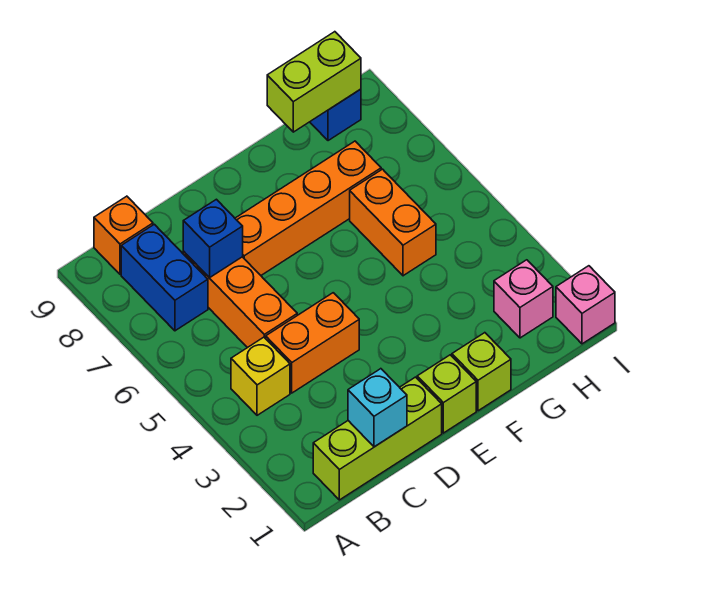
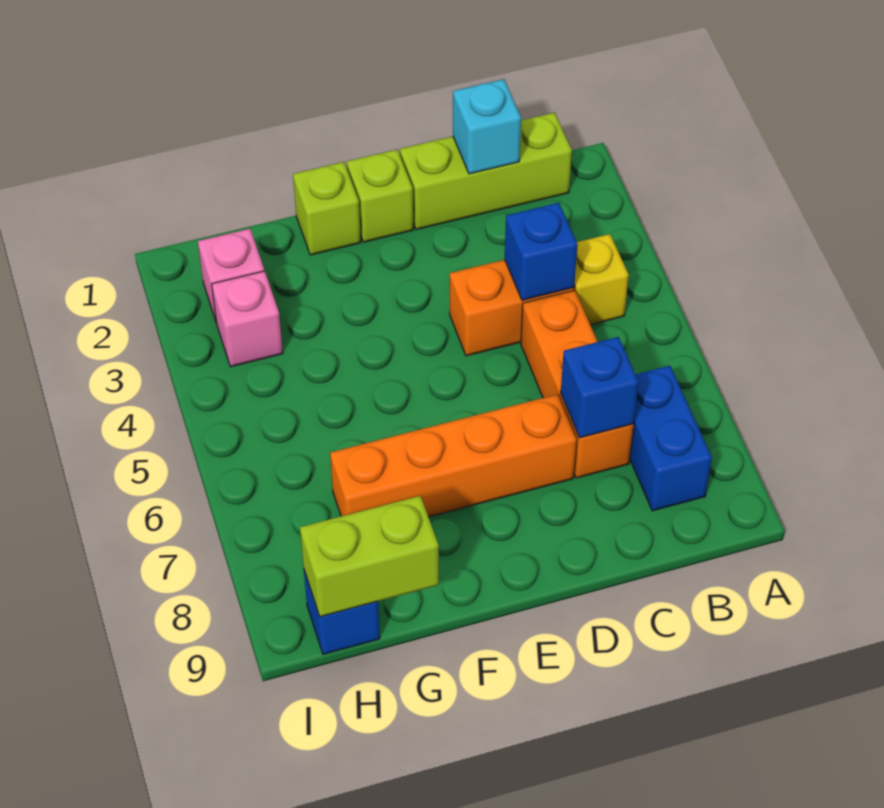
orange 1x1 brick [94,196,153,274] -> none
none -> blue 1x1 brick [505,203,577,300]
orange 1x2 brick [350,169,436,276] -> none
pink 1x1 brick [556,266,615,344] -> pink 1x1 brick moved to [212,271,283,367]

